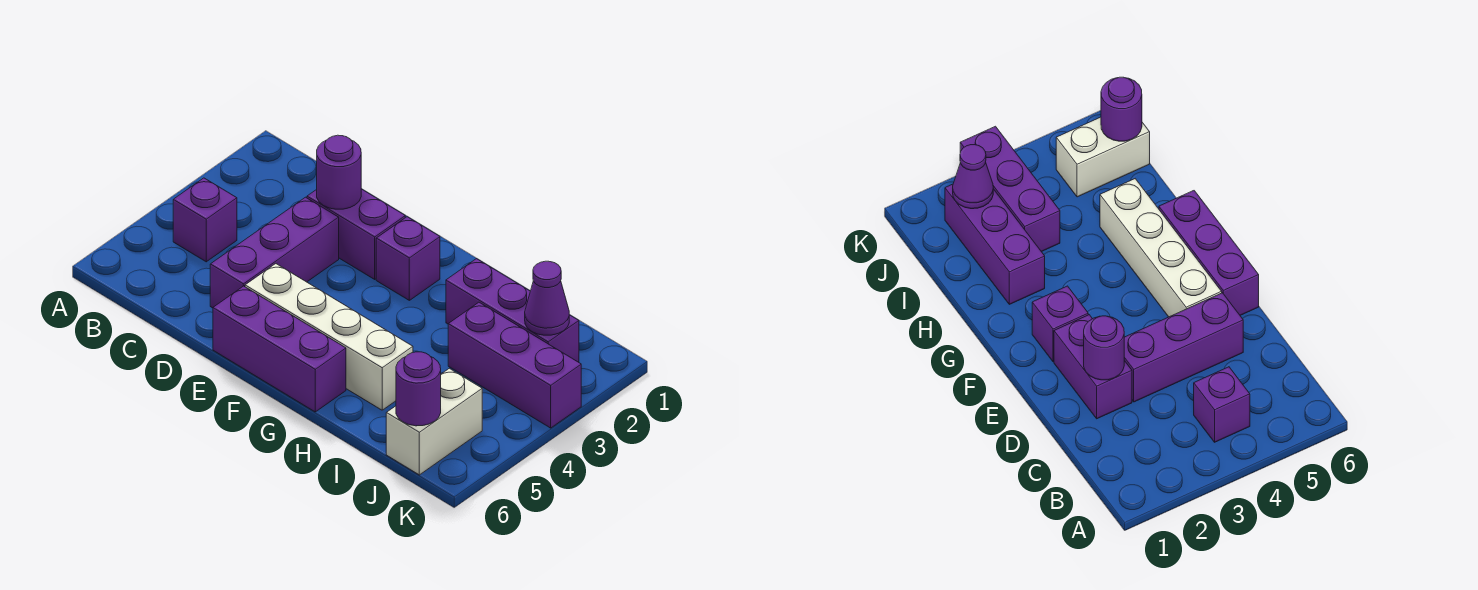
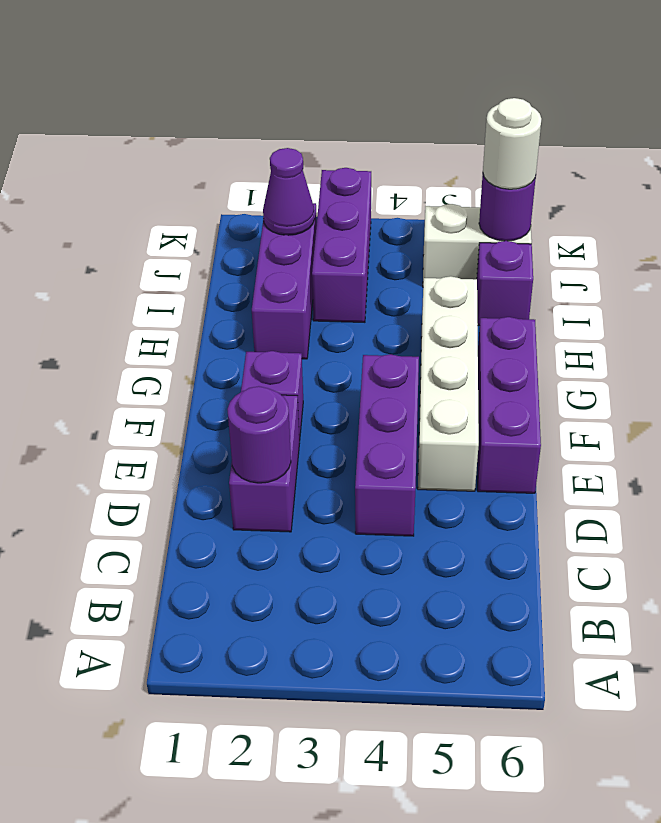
purple 1x1 brick [173,178,237,262] -> purple 1x1 brick moved to [477,241,533,326]
purple 1x3 brick [210,197,339,308] -> purple 1x3 brick turned to [355,354,419,536]
none -> white 1x1 round brick [483,98,541,189]

